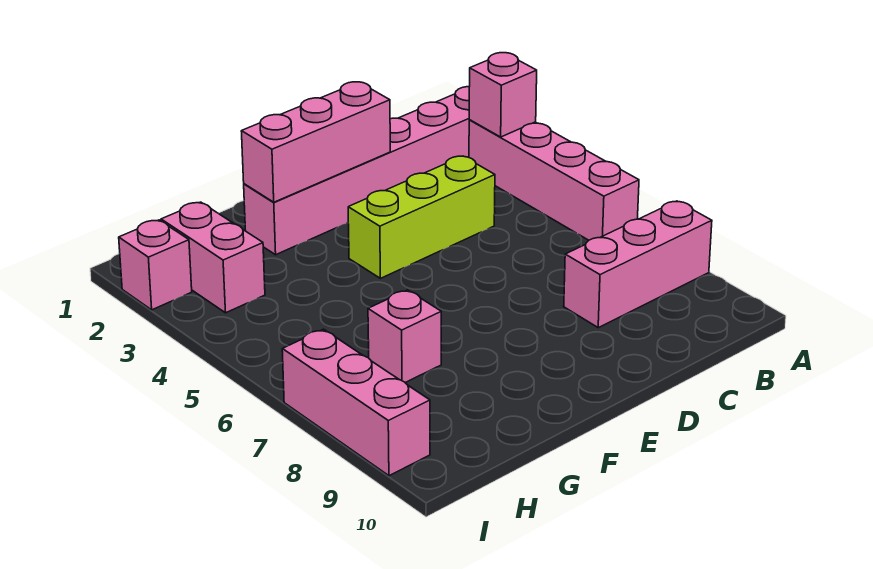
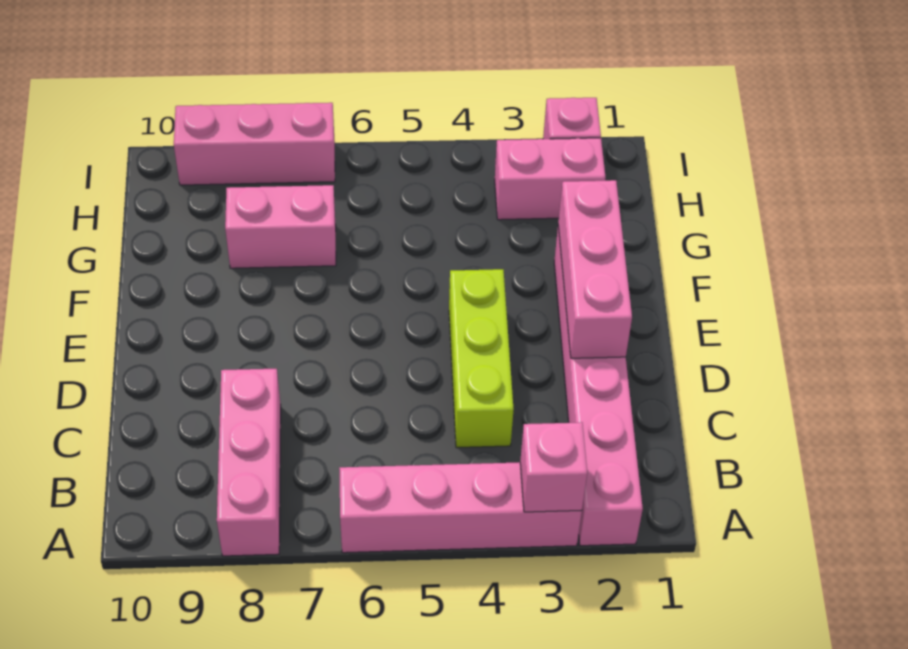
pink 1x1 brick [368,290,441,383] -> pink 1x2 brick [225,185,336,268]

